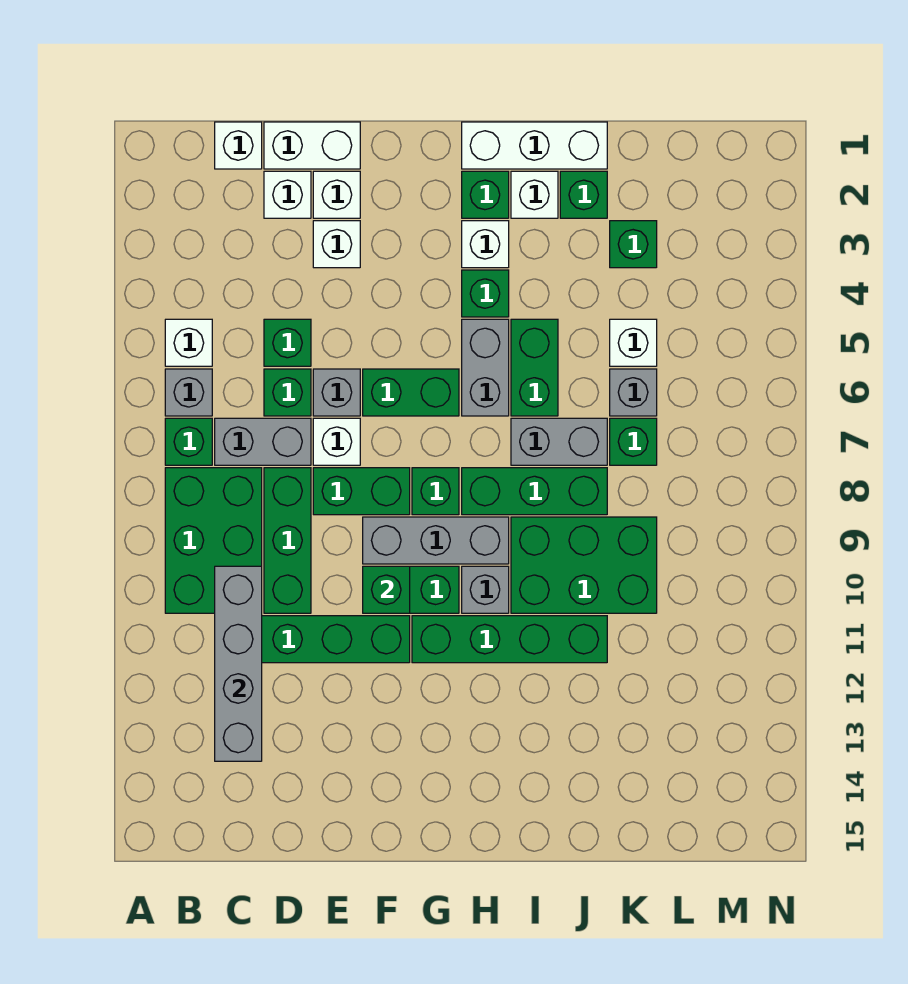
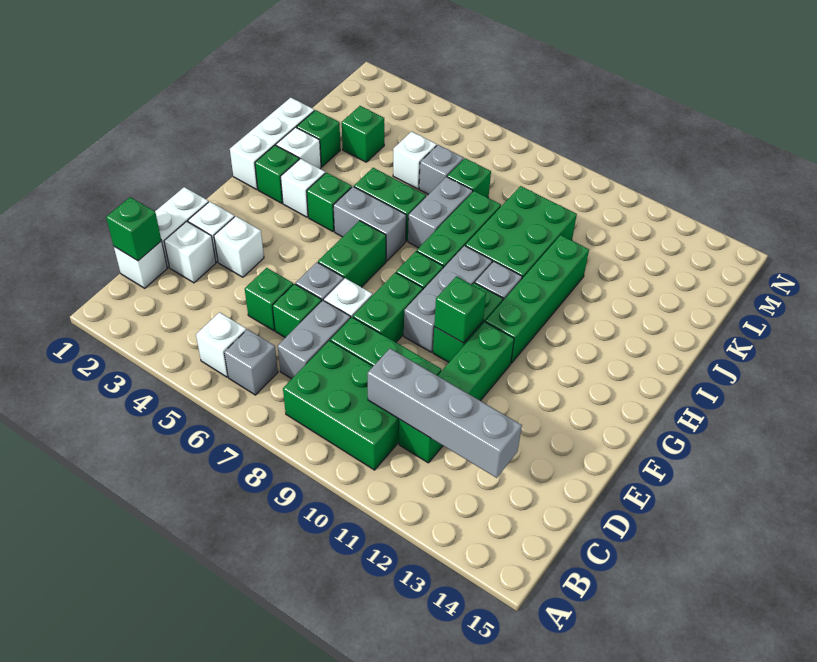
green 1x1 brick [165,418,212,465] -> green 1x1 brick moved to [106,197,161,261]

